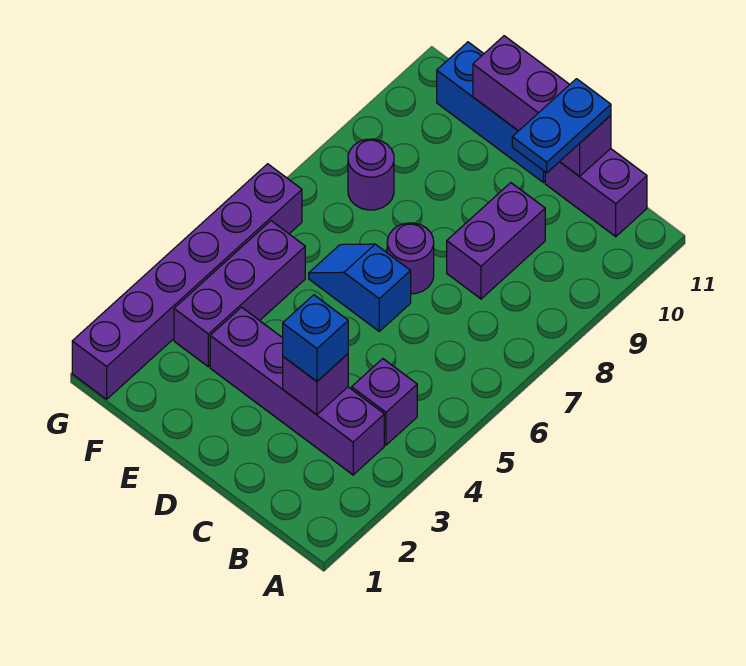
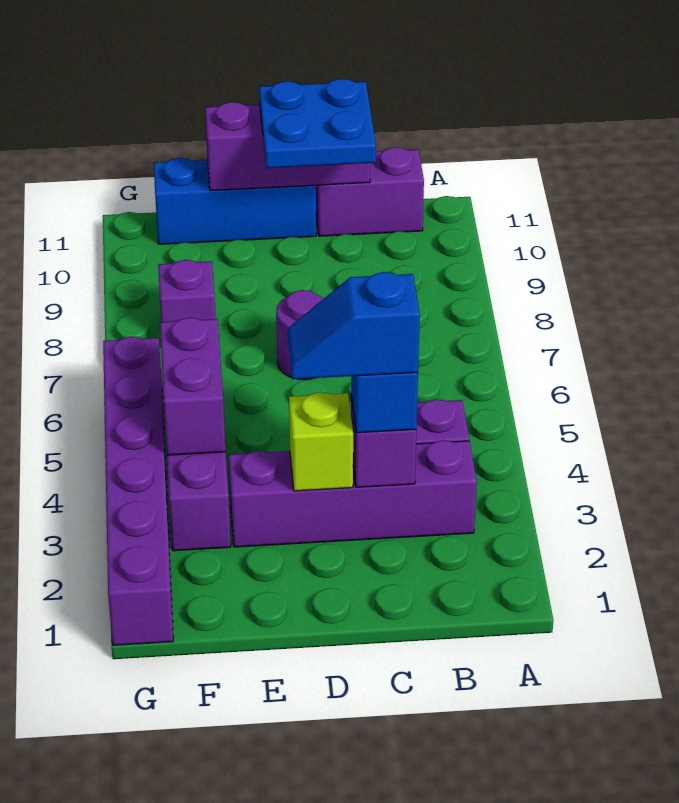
purple 1x2 brick [447,183,545,299] -> purple 1x2 brick moved to [160,318,225,455]
blue 1x2 plate [512,79,611,173] -> blue 2x2 plate [259,79,376,168]
none -> lime 1x1 brick [289,392,353,491]
blue 1x2 slope [309,244,411,331] -> blue 1x2 slope moved to [288,272,420,379]
purple 1x1 round brick [348,139,394,210] -> purple 1x1 brick [158,260,215,322]

